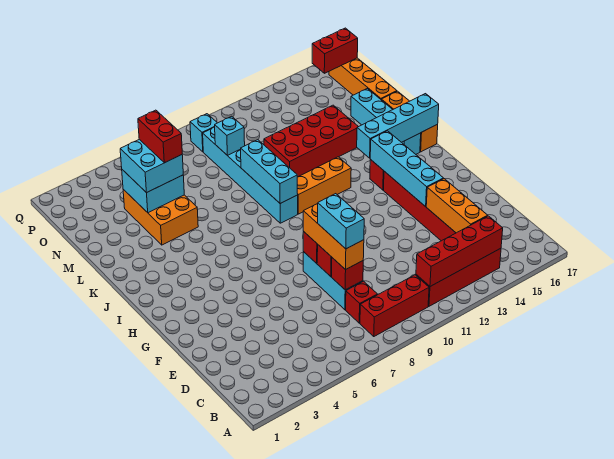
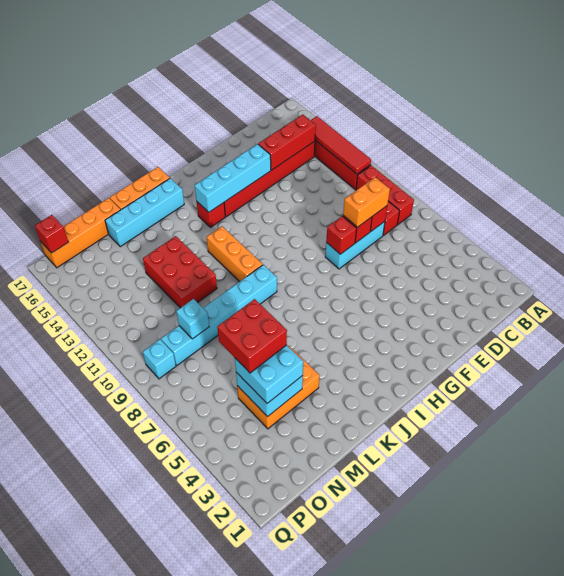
red 1x4 brick [416,216,503,286] -> red 1x4 tile [311,116,371,174]
orange 1x3 brick [426,179,488,233] -> red 1x3 brick [258,114,316,170]
orange 1x3 brick [303,204,364,270] -> orange 1x2 brick [343,177,390,227]
cyan 1x2 brick [318,194,364,249] -> none
cyan 1x3 brick [241,140,298,203] -> none
cyan 1x4 brick [357,94,439,158] -> none
red 2x4 brick [264,105,358,177] -> red 2x3 brick [143,236,217,308]
red 1x2 brick [138,110,182,163] -> red 2x2 brick [217,299,287,373]
red 1x2 brick [312,28,358,73] -> red 1x1 brick [35,215,68,253]

